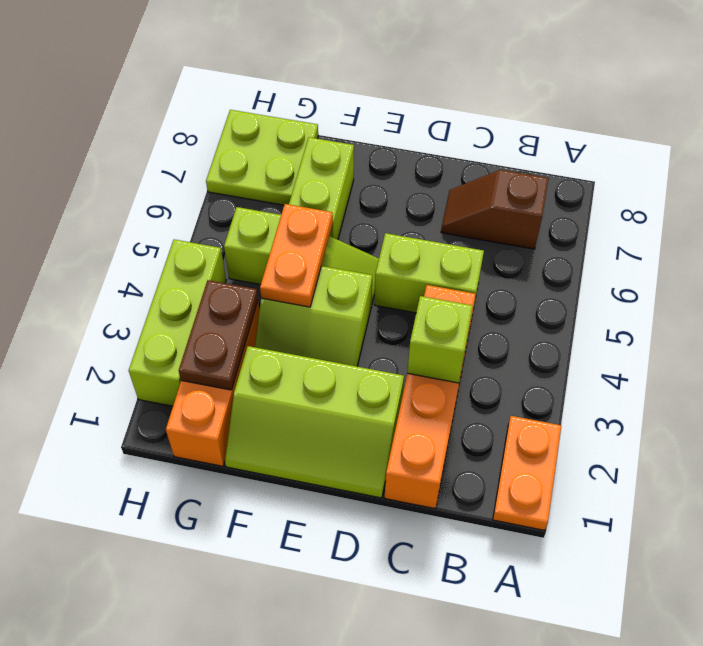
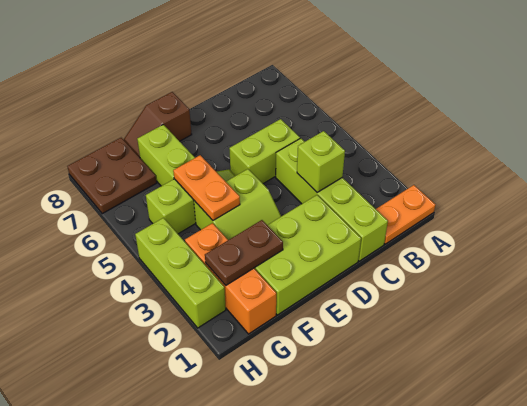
orange 1x2 plate [493,416,561,530] -> orange 1x2 plate turned to [376,185,435,244]
brown 1x2 slope [441,170,549,249] -> brown 1x2 slope moved to [124,92,192,158]
orange 1x4 brick [385,285,476,509] -> lime 1x4 brick [276,138,388,261]
lime 2x3 slope [225,346,404,498] -> lime 2x3 brick [254,195,361,315]
brown 1x2 plate [179,280,258,390] -> brown 1x2 plate turned to [205,220,283,285]
lime 2x2 plate [206,110,318,205] -> brown 2x2 plate [67,138,157,214]

